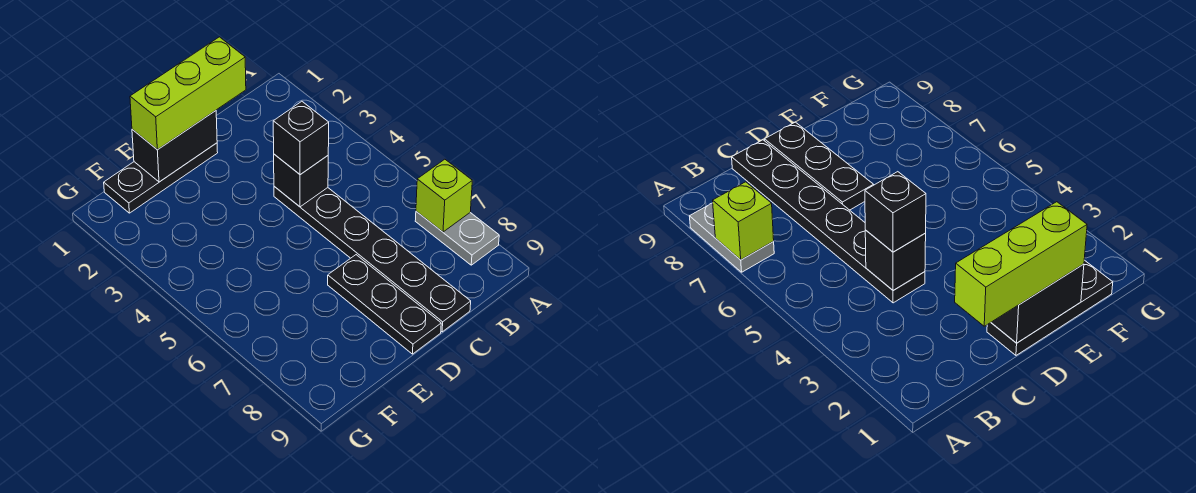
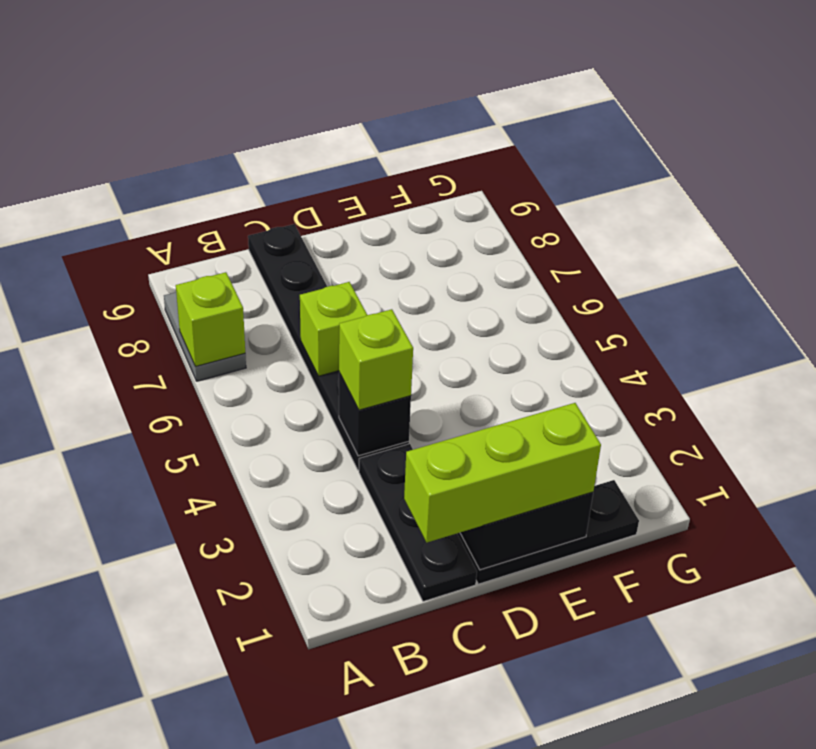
black 1x1 brick [273,101,329,175] -> lime 1x1 brick [339,309,413,410]
none -> lime 1x1 brick [300,282,367,376]
black 1x3 plate [328,255,441,354] -> black 1x3 plate moved to [359,444,477,602]

